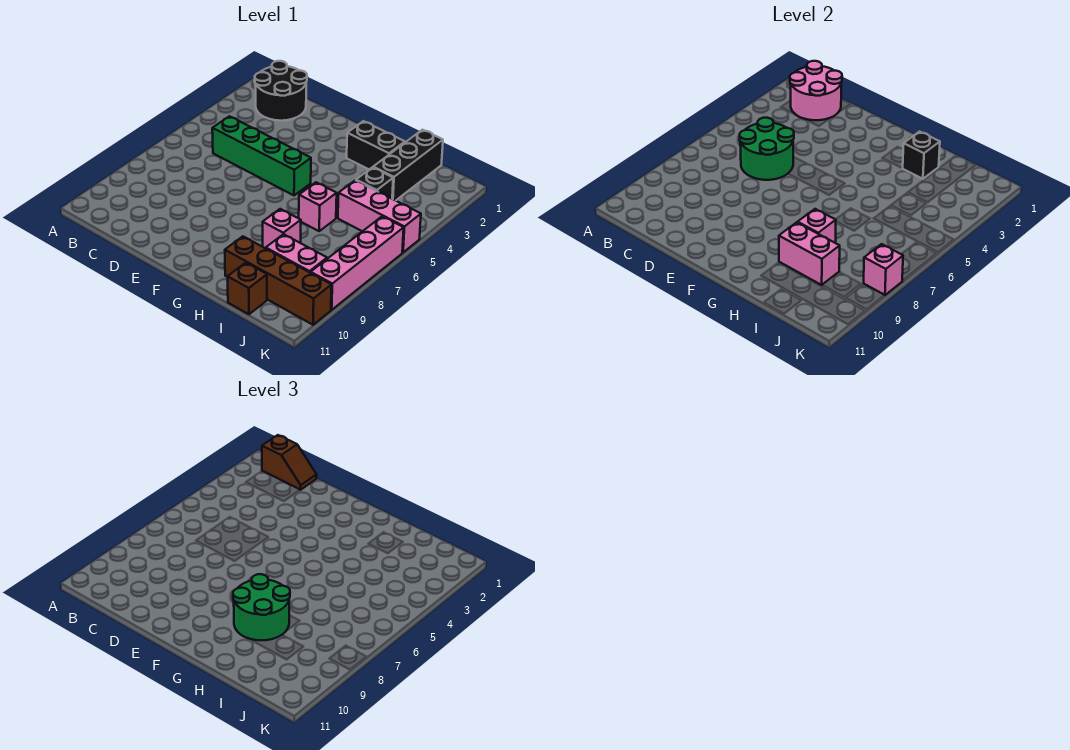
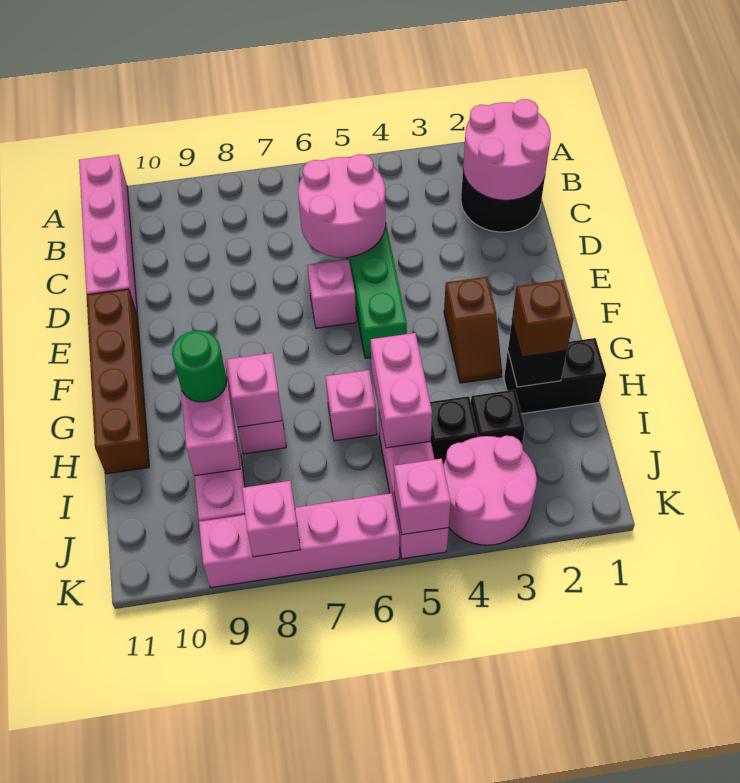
none -> pink 1x4 brick [79,155,138,317]
brown 1x2 slope [262,435,316,490] -> brown 1x2 slope moved to [444,277,502,383]
green 2x2 round brick [740,118,794,180] -> pink 2x2 round brick [298,154,386,258]
none -> pink 1x1 brick [307,259,356,328]
black 1x2 brick [347,121,405,169] -> black 1x2 brick turned to [504,338,606,414]
green 2x2 round brick [233,574,290,640] -> green 1x1 round brick [172,331,227,402]
none -> pink 1x2 brick [371,333,432,448]
brown 1x4 brick [225,236,332,325] -> brown 1x4 brick moved to [87,289,149,474]
black 1x3 brick [373,130,443,201] -> black 1x1 brick [471,390,525,444]
brown 1x1 brick [228,263,267,314] -> brown 1x1 brick moved to [512,280,574,357]
none -> pink 2x2 round brick [443,436,537,545]
none -> pink 1x1 brick [394,459,451,535]

